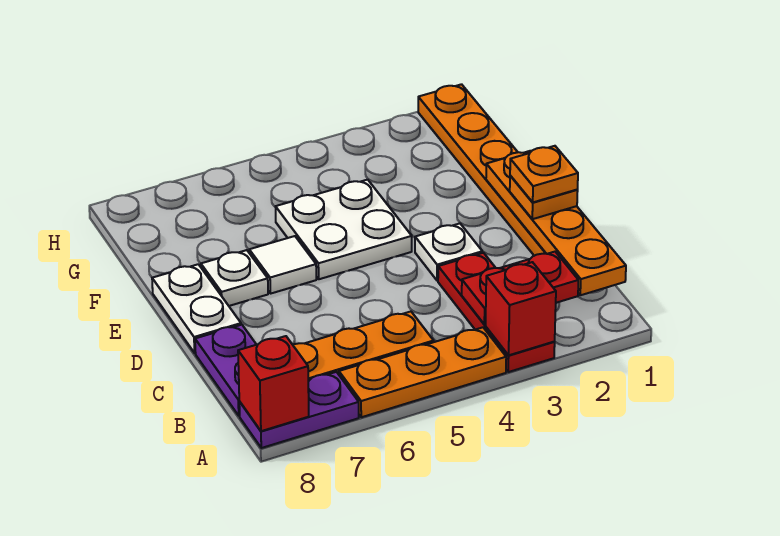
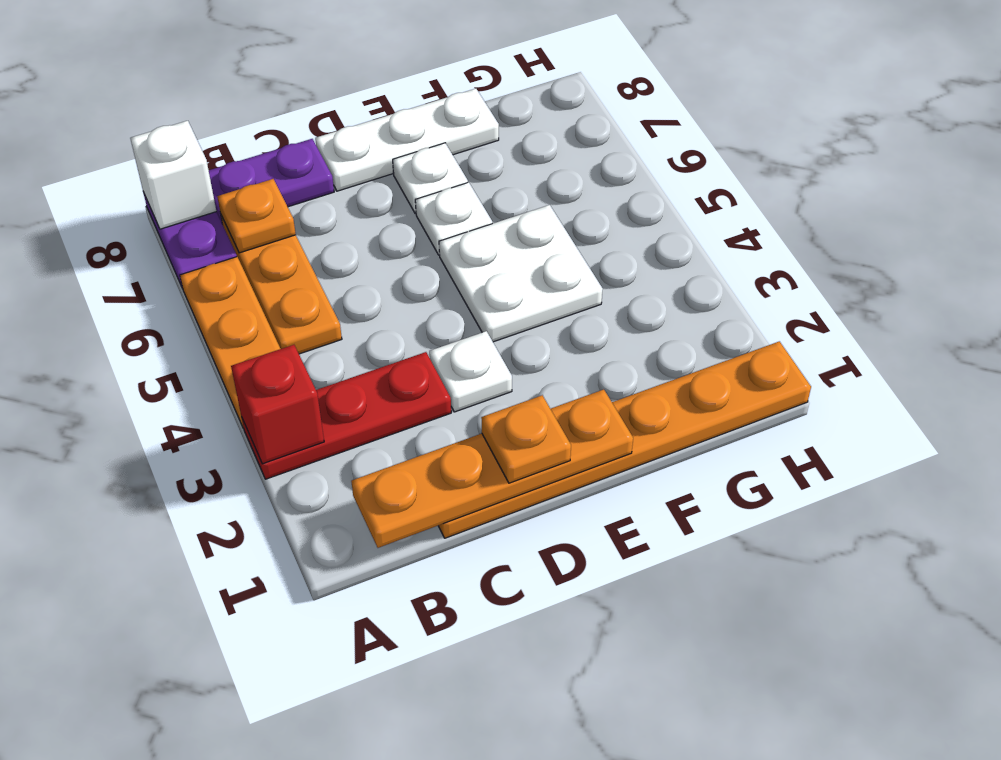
red 1x1 brick [238,336,309,431] -> white 1x1 brick [130,121,216,229]
red 1x2 plate [462,252,578,324] -> none
orange 1x1 plate [510,146,578,202] -> orange 1x1 plate moved to [217,179,296,253]
white 1x2 plate [152,264,241,353] -> white 1x3 plate [315,89,499,191]
white 1x1 tile [249,236,316,294] -> white 1x1 plate [415,182,492,255]

